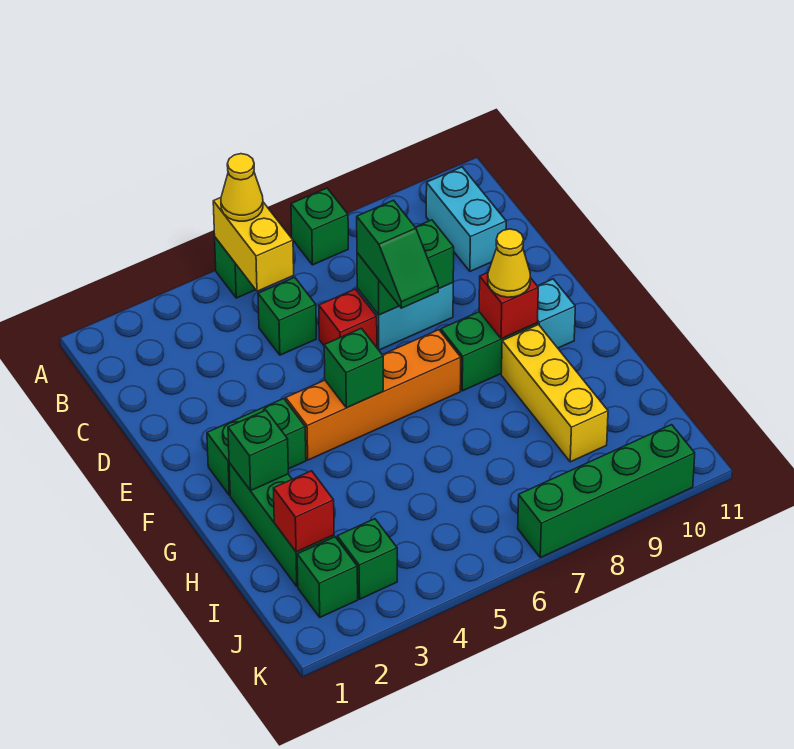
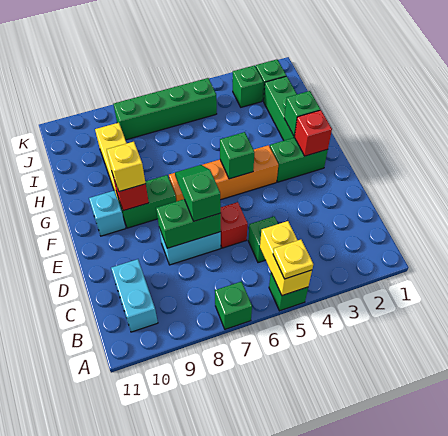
yellow 1x1 cone [221,154,263,221] -> yellow 1x1 plate [273,240,313,279]
yellow 1x1 cone [488,229,531,297] -> yellow 1x1 brick [107,142,146,192]
red 1x1 brick [273,471,334,552] -> red 1x1 brick moved to [295,110,332,156]
green 1x4 brick [518,425,695,558] -> green 1x4 brick moved to [113,78,217,140]

